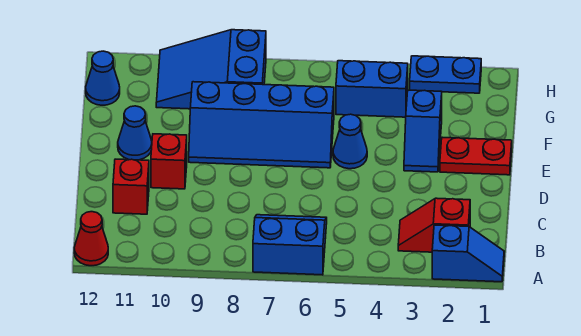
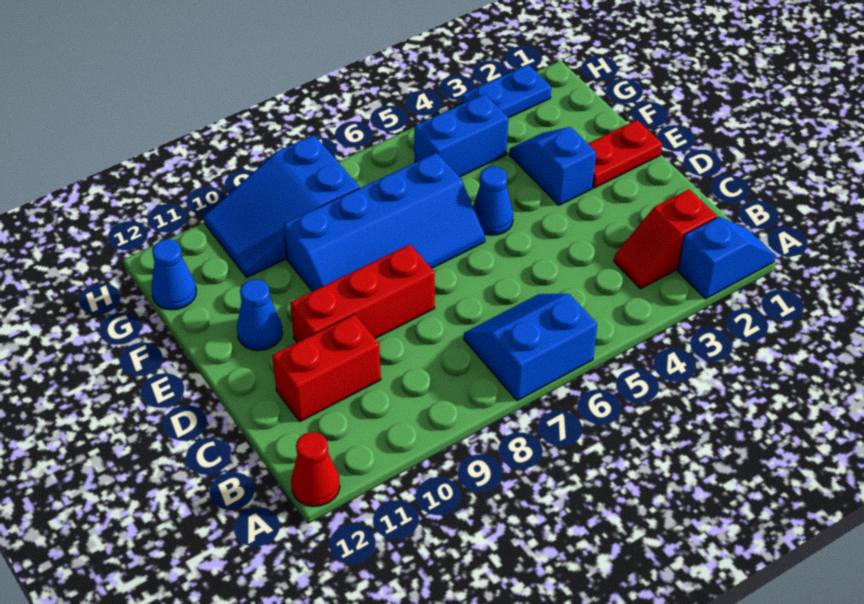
red 1x1 brick [113,159,149,214] -> red 1x2 brick [272,314,381,421]
red 1x1 brick [151,134,187,189] -> red 1x3 brick [290,244,435,342]
blue 1x2 slope [404,90,442,172] -> blue 1x2 slope turned to [510,127,596,205]

